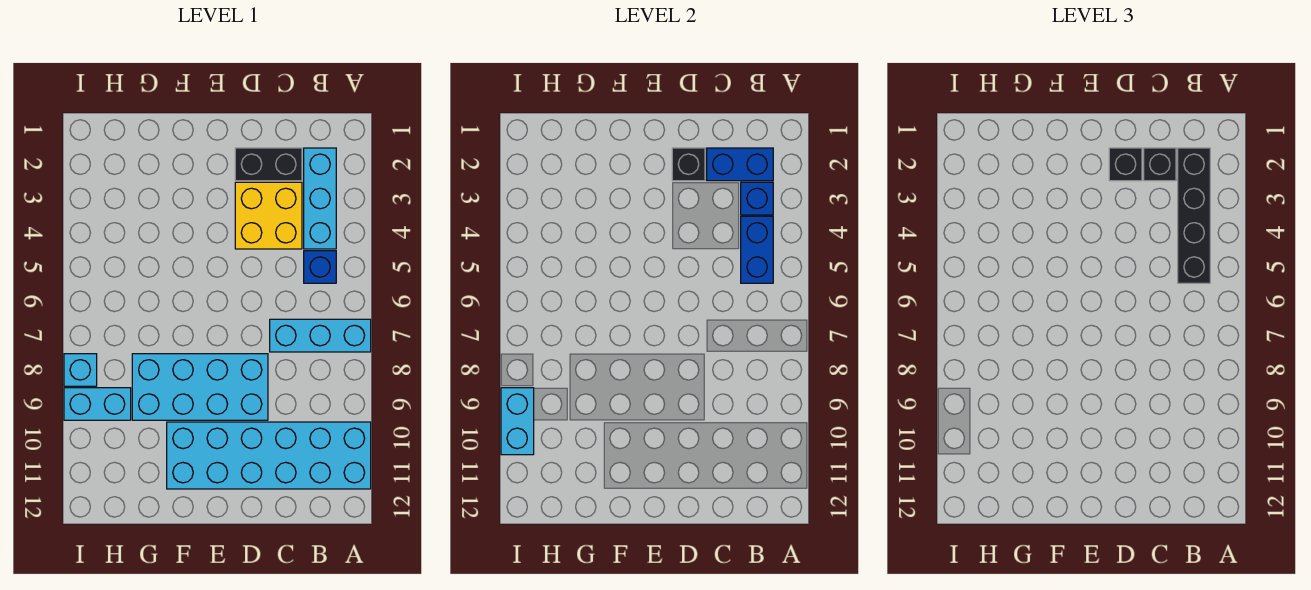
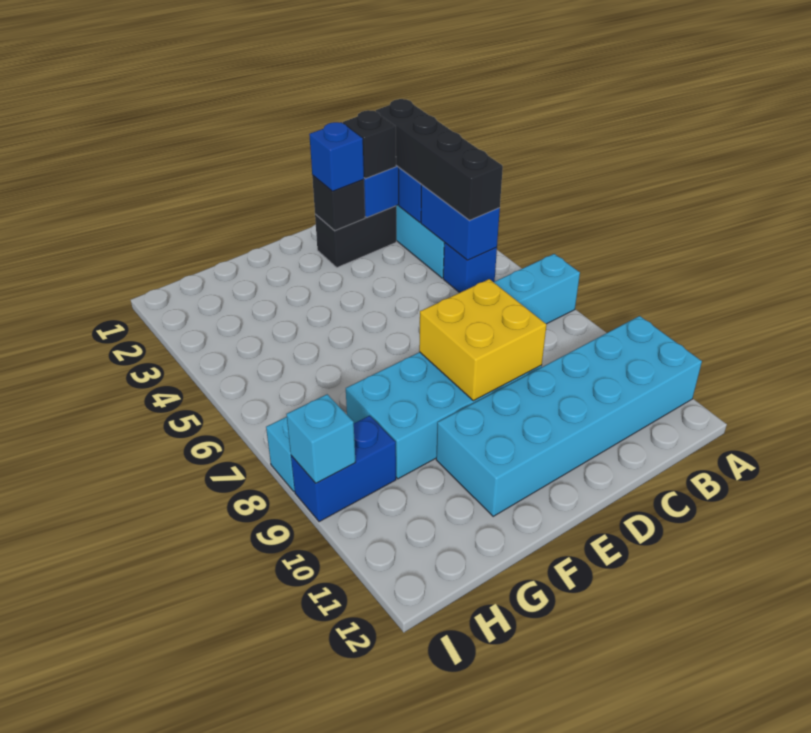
yellow 2x2 brick [235,182,302,249] -> yellow 2x2 brick moved to [419,279,546,401]
black 1x1 brick [1109,148,1142,181] -> blue 1x1 brick [309,122,364,191]
cyan 1x2 brick [64,388,131,420] -> blue 1x2 brick [291,416,396,522]
cyan 1x2 brick [501,388,534,455] -> cyan 1x1 brick [286,394,355,483]

